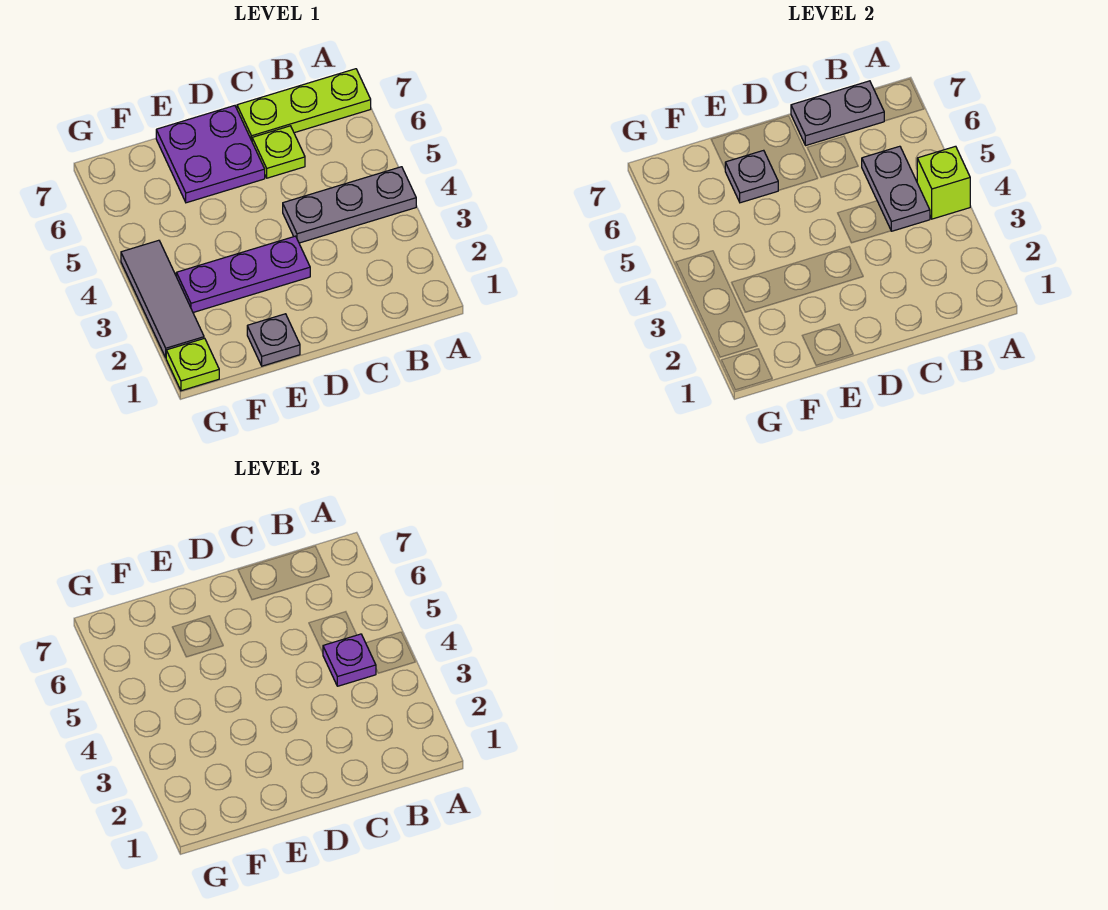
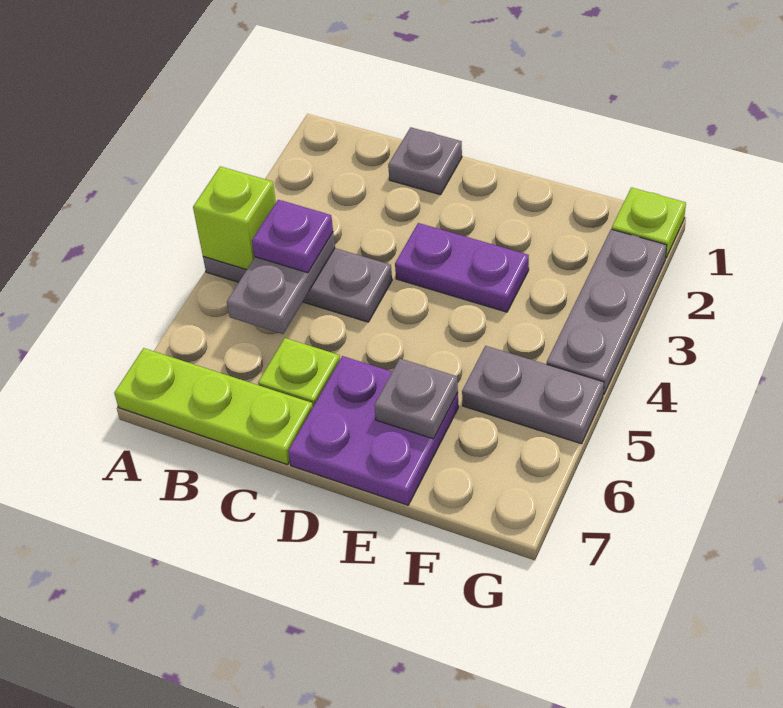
grey 1x2 plate [791,81,884,145] -> grey 1x2 plate moved to [462,346,604,444]
purple 1x3 plate [176,236,310,312] -> purple 1x2 plate [395,223,529,312]
grey 1x1 plate [247,314,300,366] -> grey 1x1 plate moved to [388,127,462,195]
grey 1x3 tile [121,240,204,357] -> grey 1x3 plate [547,229,667,395]

